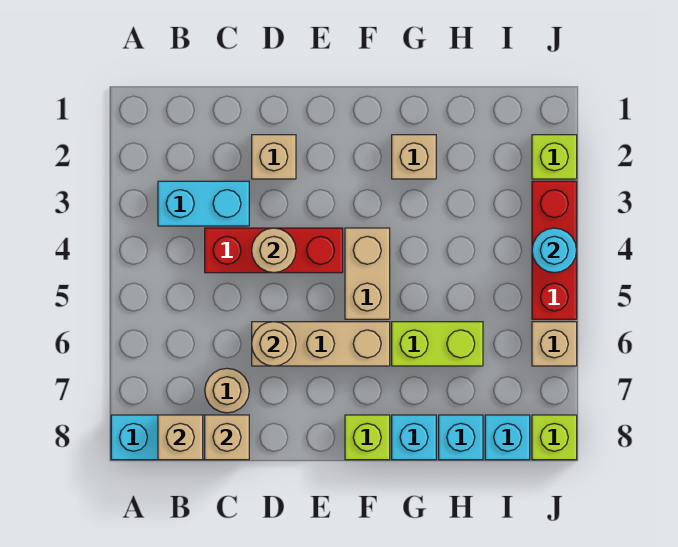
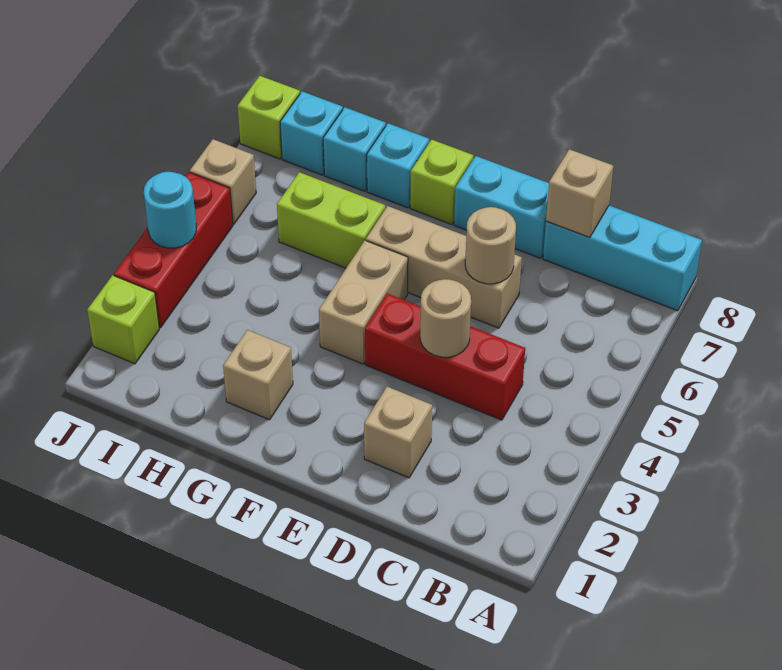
cyan 1x2 brick [158,181,249,226] -> cyan 1x2 brick moved to [454,156,549,258]
tan 1x1 brick [158,415,203,460] -> none
tan 1x1 round brick [205,368,249,413] -> none

